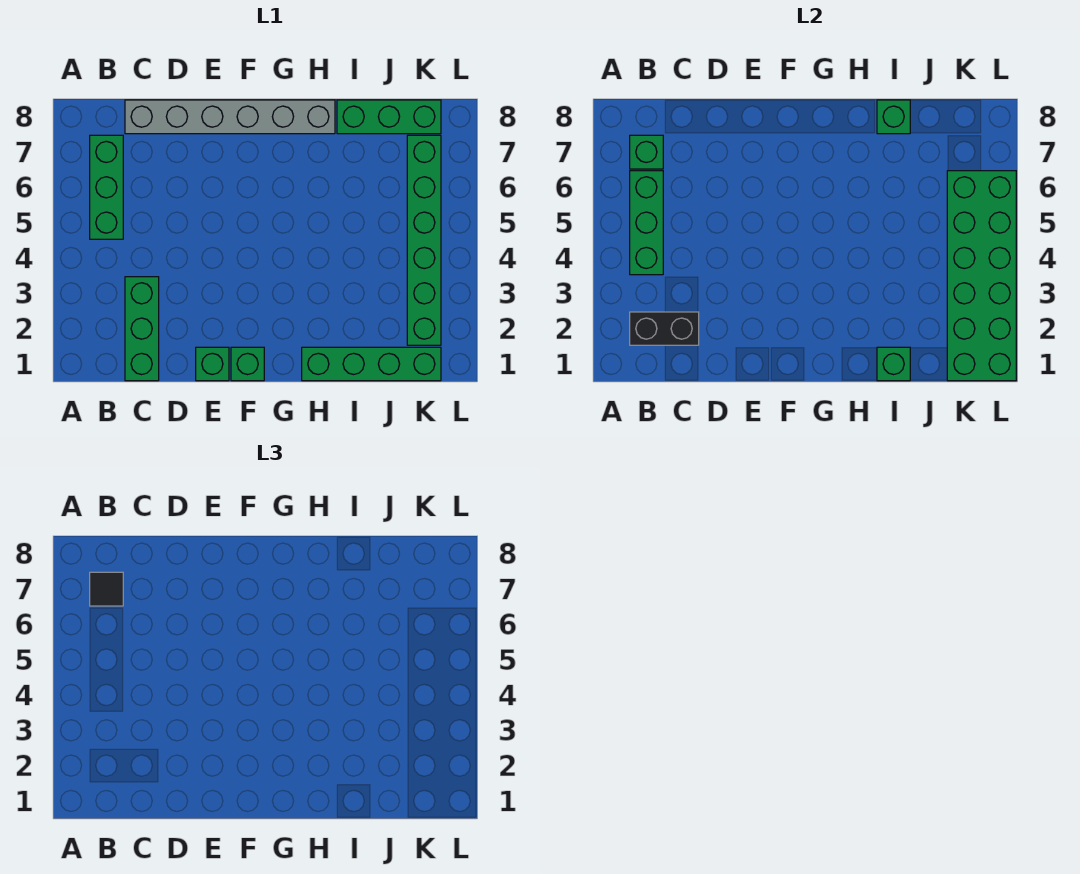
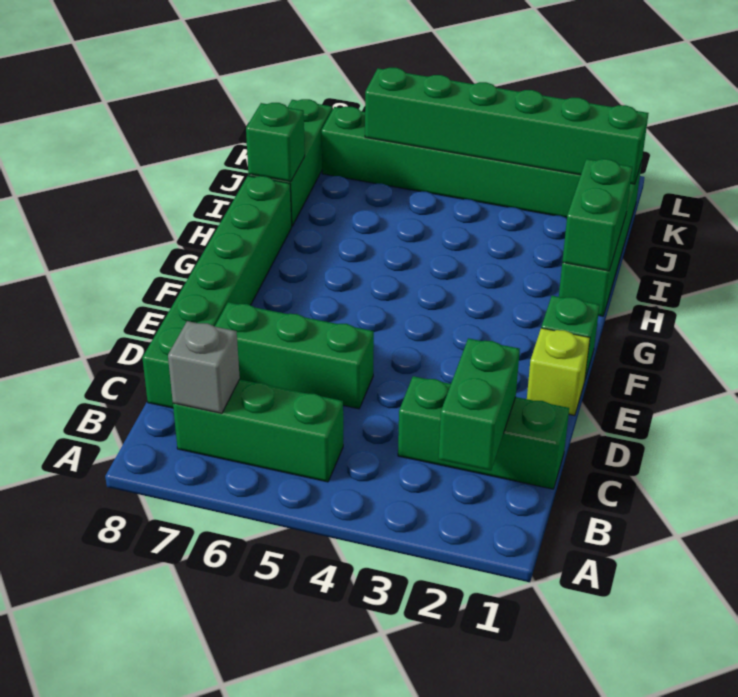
black 1x2 brick [630,312,699,345] -> green 1x2 brick [439,338,520,471]
green 1x3 brick [630,171,663,275] -> green 1x3 brick moved to [215,302,374,409]
green 1x1 brick [630,135,663,169] -> grey 1x1 brick [168,321,240,413]
black 1x1 tile [90,572,123,606] -> none
grey 1x6 brick [125,100,335,134] -> green 1x6 brick [142,176,292,408]
green 1x1 brick [196,347,229,381] -> lime 1x1 brick [527,328,590,415]
green 1x1 brick [877,347,910,381] -> green 1x2 brick [562,159,632,271]
green 2x6 brick [947,171,1016,381] -> green 1x6 brick [365,68,649,184]

